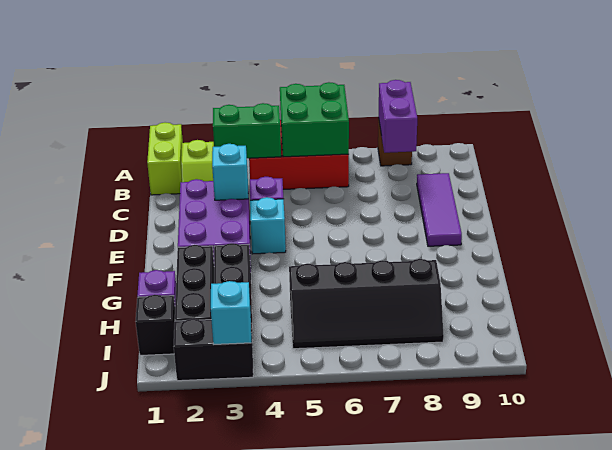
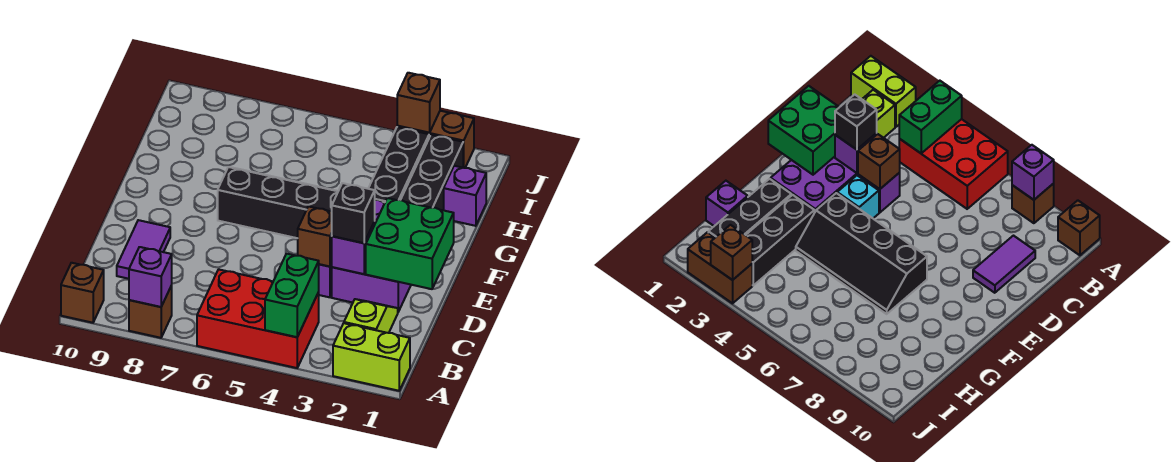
lime 1x2 brick [147,122,183,195] -> lime 1x2 brick turned to [333,323,410,391]
green 2x2 brick [280,82,349,157] -> green 2x2 brick moved to [366,198,454,289]
purple 1x2 brick [379,80,417,153] -> purple 1x1 brick [129,247,172,307]
none -> brown 1x1 brick [61,263,104,323]
green 1x2 brick [213,103,281,158] -> green 1x2 brick turned to [265,254,319,337]
purple 1x3 tile [417,173,462,246] -> purple 1x2 tile [117,220,170,279]
cyan 1x1 brick [212,144,248,200] -> purple 1x1 brick [332,222,375,274]
none -> brown 1x1 brick [298,206,332,267]
black 2x4 slope [289,259,444,349] -> black 2x4 slope moved to [218,167,338,238]
black 1x1 brick [136,295,175,355] -> black 1x1 brick moved to [332,183,375,243]
black 1x2 brick [174,319,253,381] -> brown 1x2 brick [397,111,474,168]
cyan 1x1 brick [211,281,251,344] -> brown 1x1 brick [397,73,440,133]

